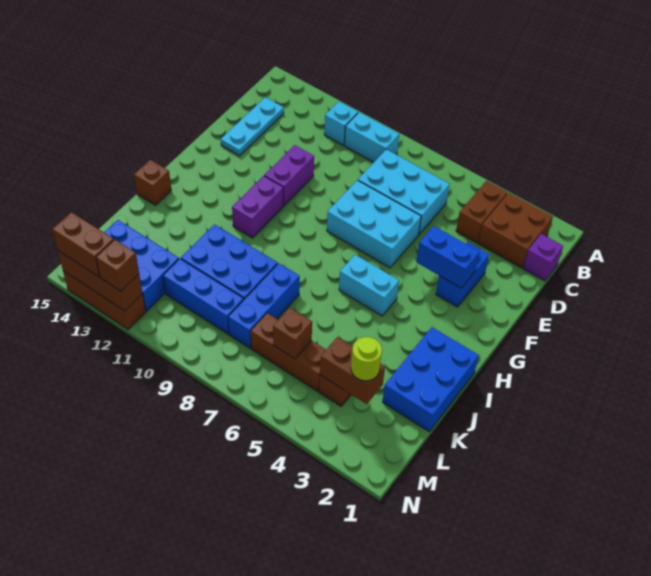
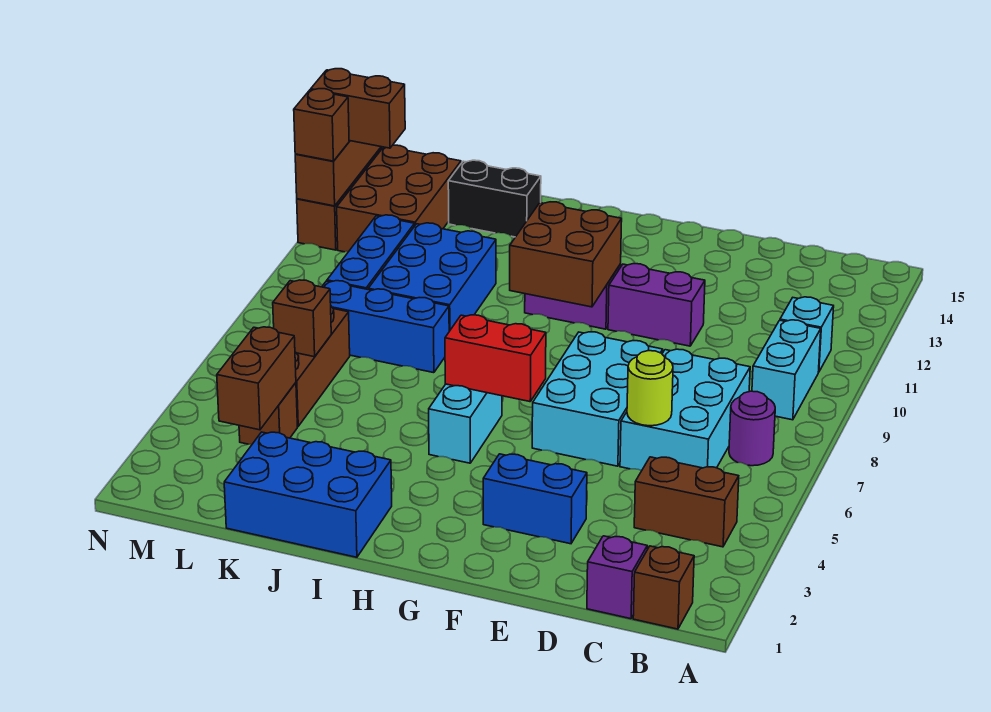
brown 2x2 brick [478,193,553,268] -> brown 2x2 brick moved to [510,202,622,307]
none -> purple 1x1 round brick [729,391,775,466]
cyan 1x3 plate [221,97,284,156] -> none
blue 1x2 brick [416,226,479,288] -> none
none -> red 1x2 brick [445,315,546,402]
brown 1x1 brick [134,160,171,205] -> brown 1x1 brick moved to [633,546,694,629]
none -> black 1x2 brick [448,160,541,237]
lime 1x1 round brick [351,337,382,381] -> lime 1x1 round brick moved to [627,350,673,426]
blue 2x3 brick [104,220,179,311] -> brown 2x3 brick [337,145,461,252]
brown 1x2 brick [52,212,114,277] -> brown 1x2 brick turned to [311,69,405,148]

